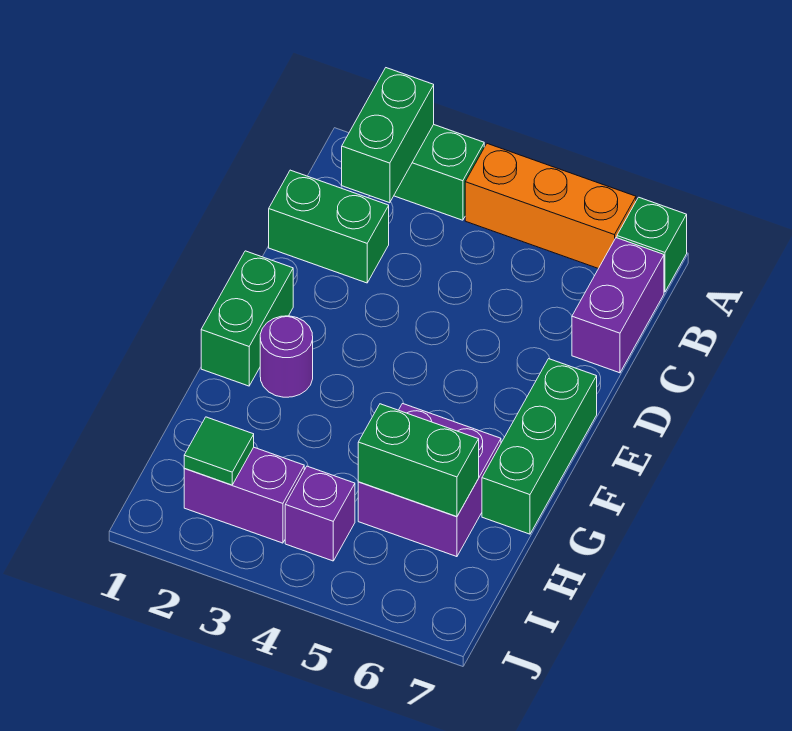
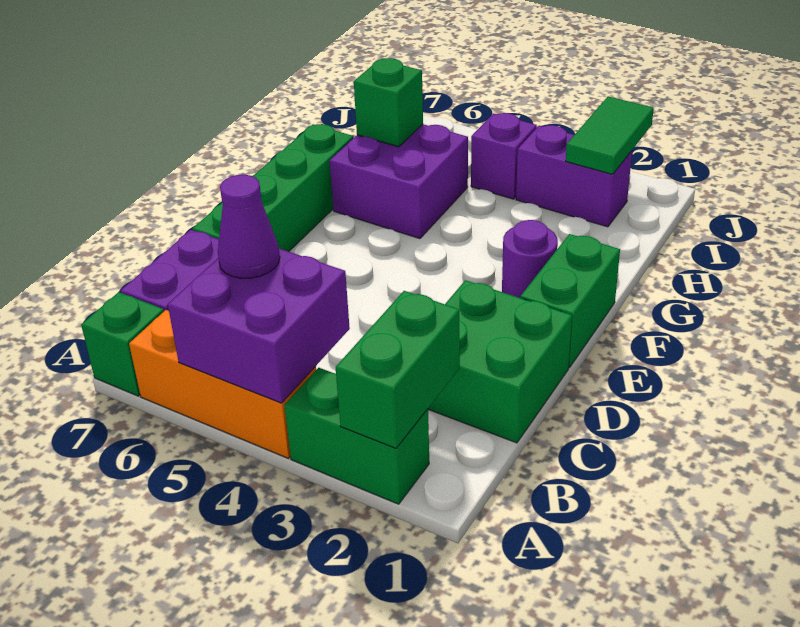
none -> purple 2x2 brick [168,249,350,403]
none -> purple 1x1 cone [218,175,280,278]
green 1x2 brick [269,170,389,283] -> green 2x2 brick [428,280,572,443]
green 1x3 brick [482,359,597,534] -> green 1x4 brick [192,124,354,252]
green 1x2 brick [358,404,479,517] -> green 1x1 brick [354,58,423,147]
green 1x1 tile [184,417,254,485] -> green 1x2 tile [566,96,654,174]

